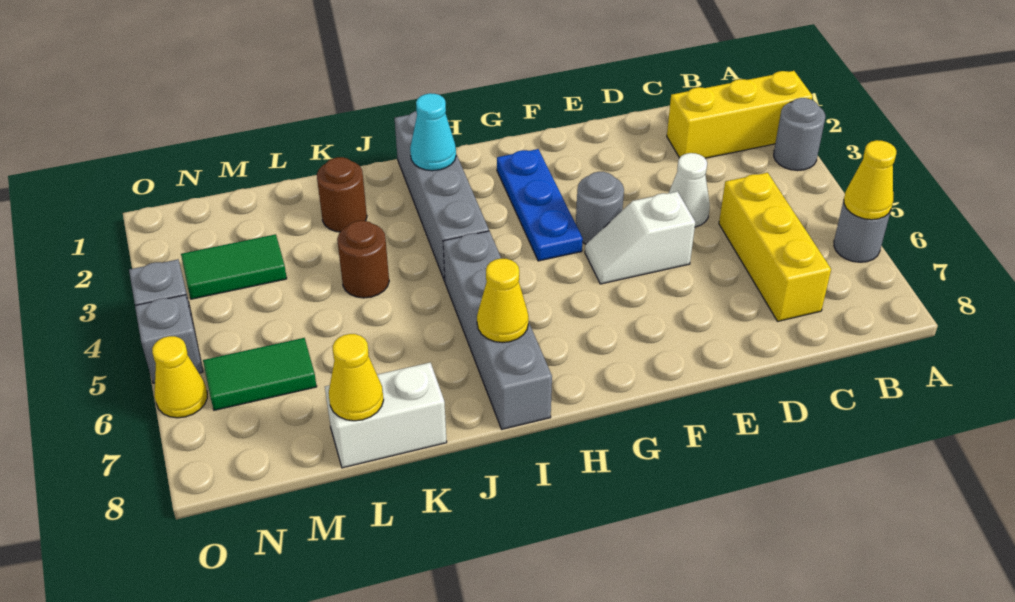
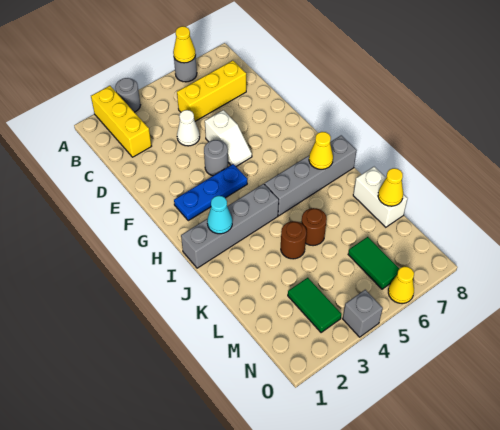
brown 1x1 round brick [317,157,367,232] -> brown 1x1 round brick moved to [301,208,327,246]
grey 1x1 brick [135,295,203,383] -> none

